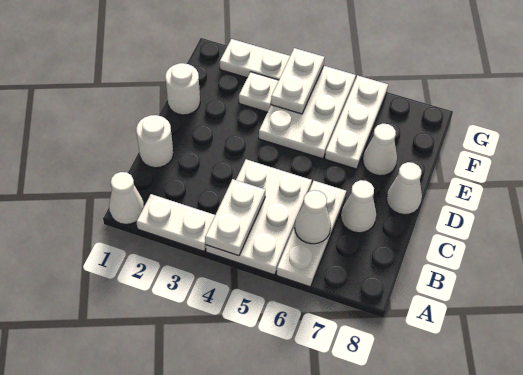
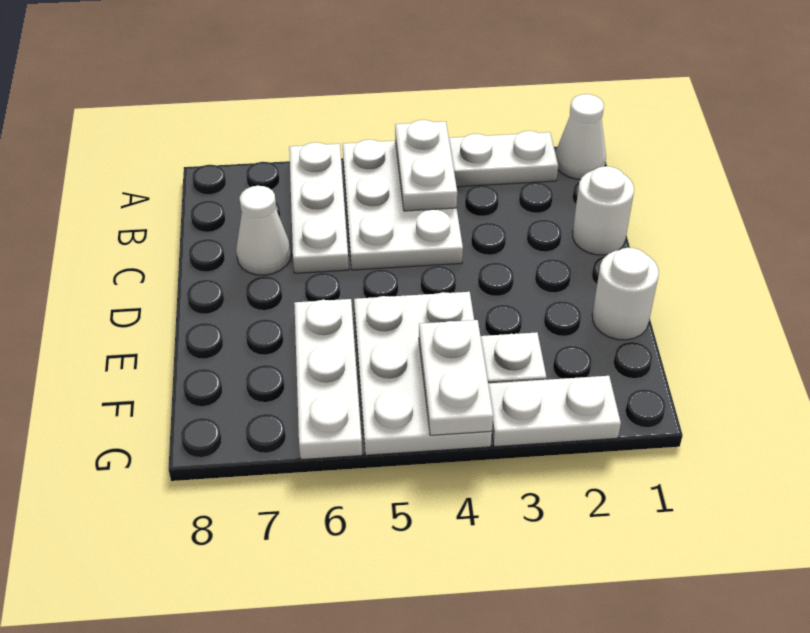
white 1x1 cone [295,190,331,244] -> none
white 1x1 cone [386,162,422,215] -> none
white 1x1 cone [363,124,397,176] -> none

